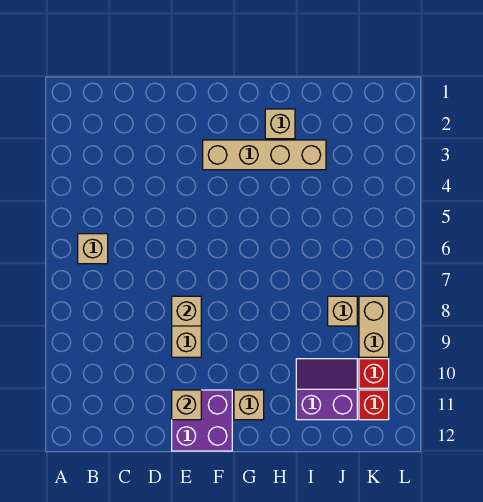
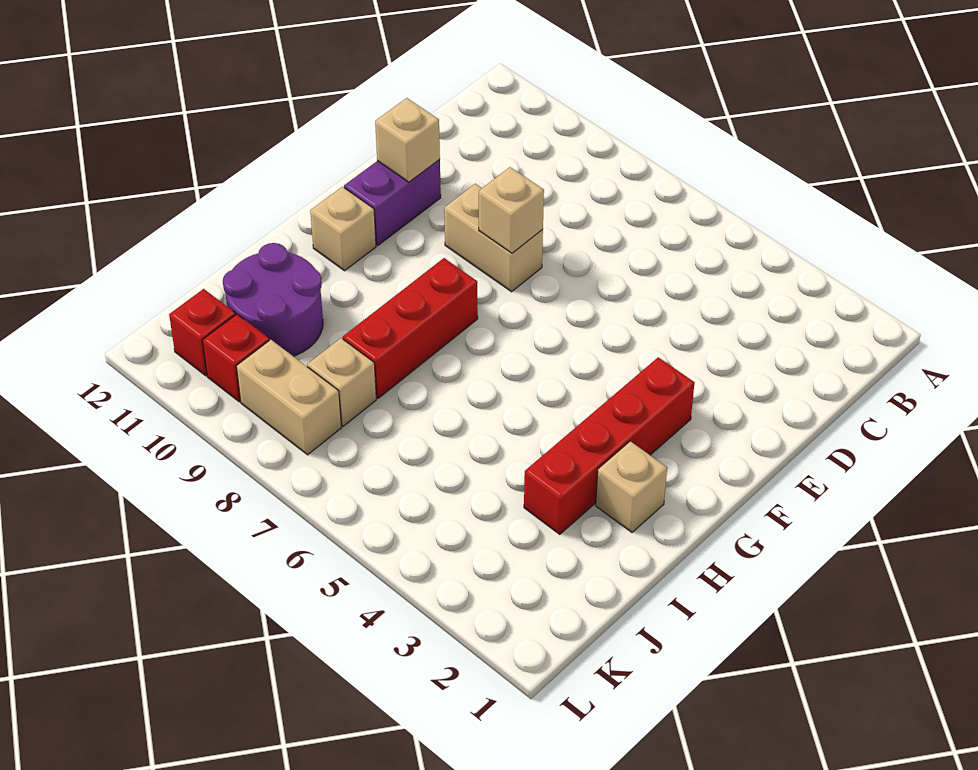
tan 1x1 brick [78,234,108,264] -> none
purple 2x2 brick [172,390,232,451] -> purple 1x2 brick [344,160,441,245]
tan 1x4 brick [203,140,326,170] -> red 1x4 brick [524,357,694,534]
none -> red 1x3 brick [343,258,478,398]
purple 2x2 slope [296,359,357,420] -> purple 2x2 round brick [223,243,323,356]

